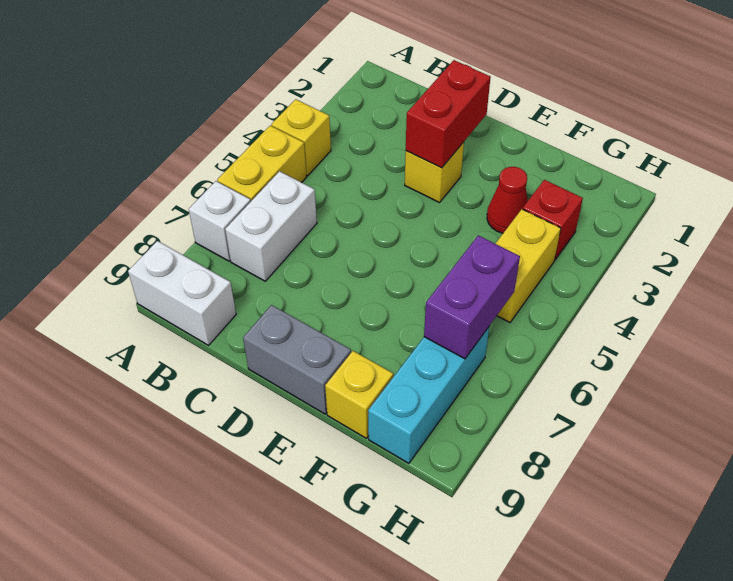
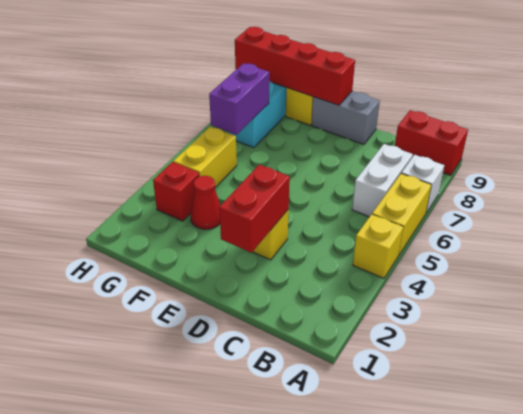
white 1x2 brick [128,241,236,345] -> red 1x2 brick [395,110,468,175]
none -> red 1x4 brick [235,27,355,105]

